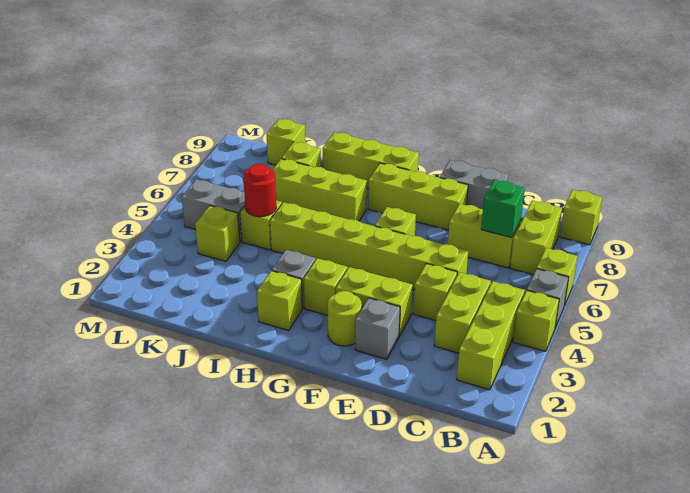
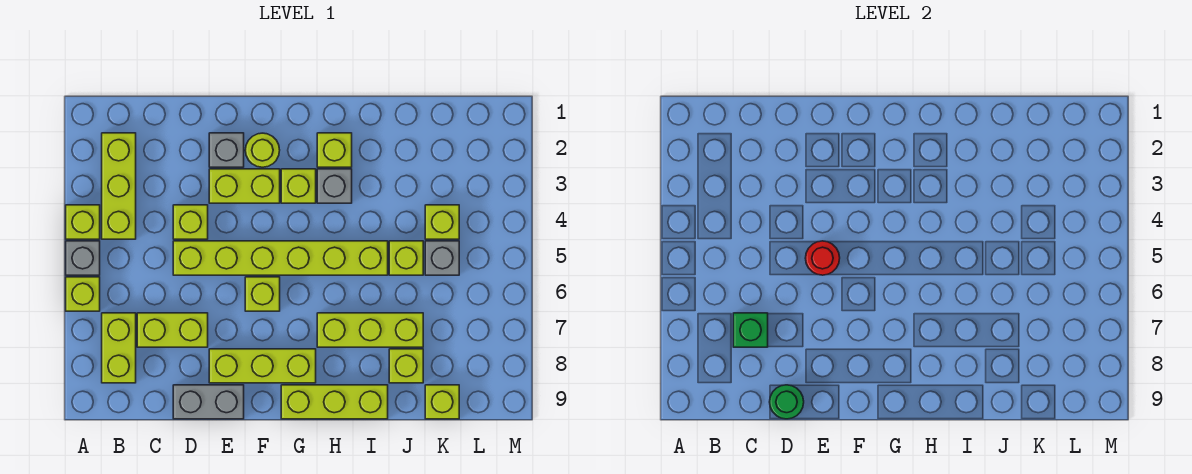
lime 1x1 brick [560,190,602,245] -> none
lime 1x2 brick [434,272,491,353] -> none
none -> green 1x1 round brick [770,385,804,419]
red 1x1 round brick [243,164,276,217] -> red 1x1 round brick moved to [805,241,840,275]
grey 1x2 brick [182,179,245,242] -> grey 1x1 brick [425,241,459,275]

